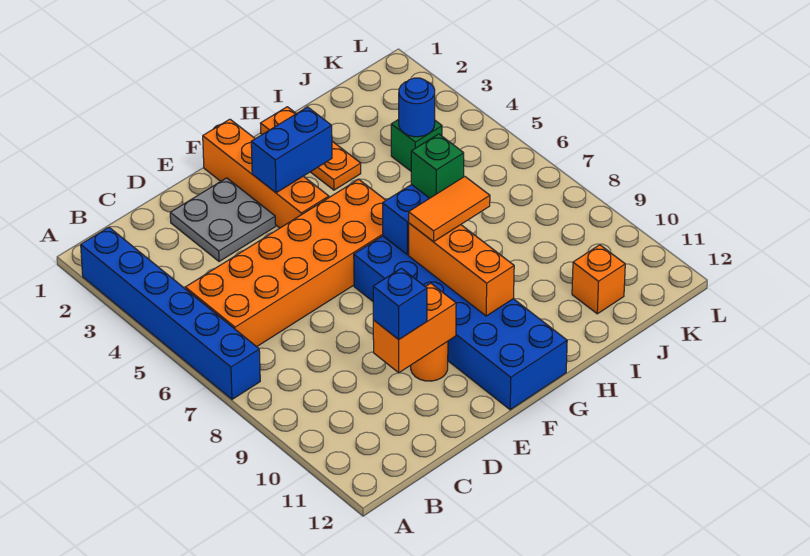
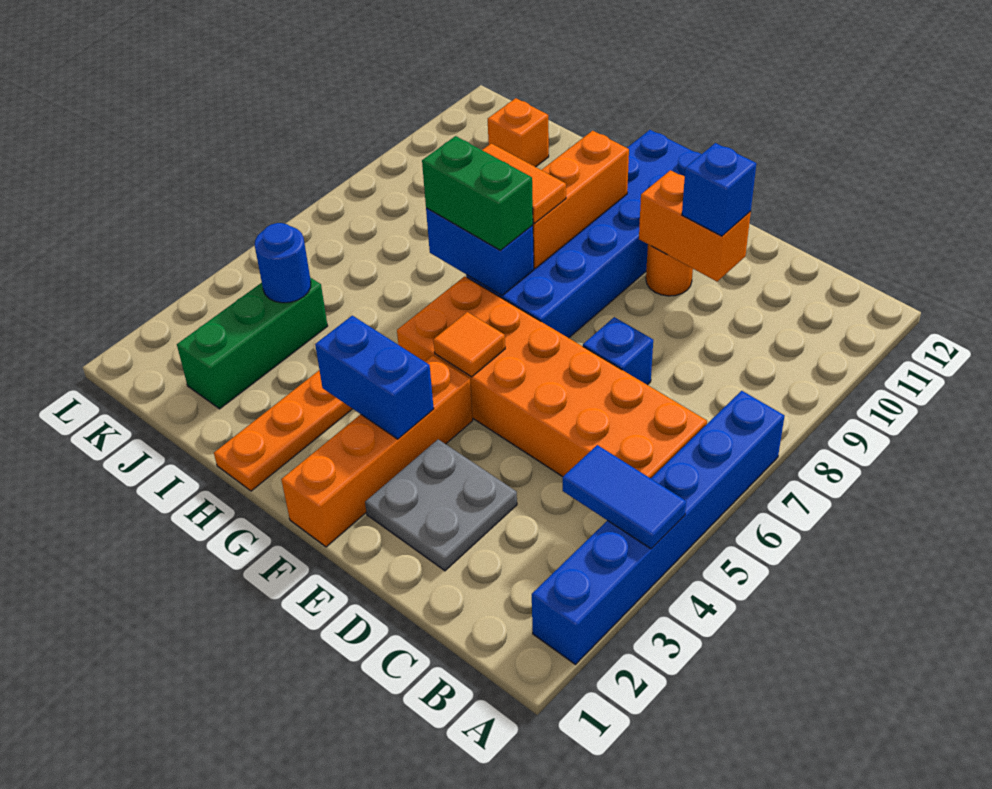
none -> blue 1x2 tile [563,445,686,549]
none -> blue 1x1 brick [583,317,653,385]
none -> orange 1x1 tile [433,312,505,377]
green 1x1 brick [411,134,464,198] -> green 1x2 brick [422,136,533,250]
green 1x1 brick [391,119,442,171] -> green 1x3 brick [177,278,327,409]

